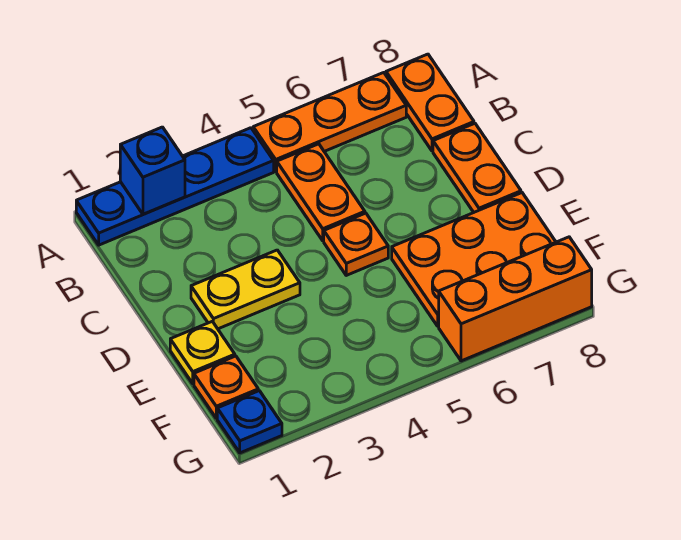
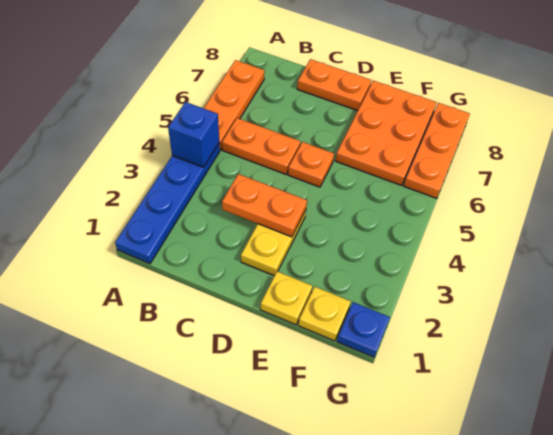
blue 1x1 brick [120,127,185,214] -> blue 1x1 brick moved to [168,102,219,167]
orange 1x2 plate [386,54,474,151] -> orange 1x2 plate moved to [222,174,307,237]
orange 1x1 plate [194,356,258,418] -> yellow 1x1 plate [298,287,351,341]
orange 1x3 brick [439,237,592,361] -> orange 1x3 plate [404,103,470,198]

